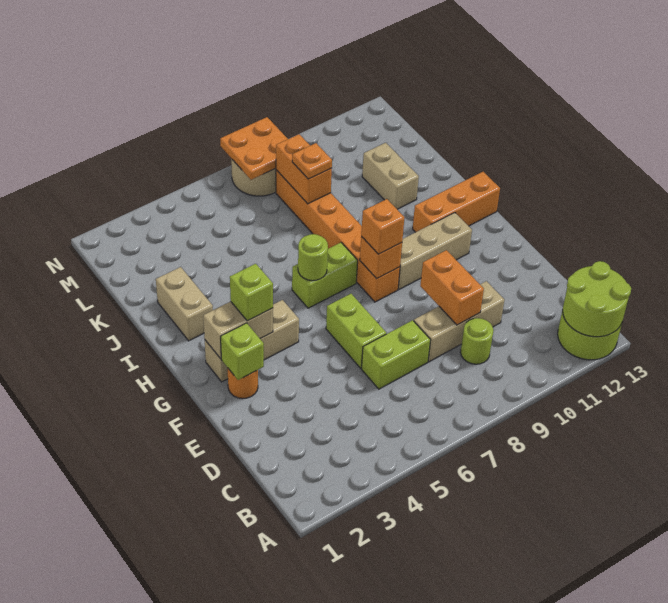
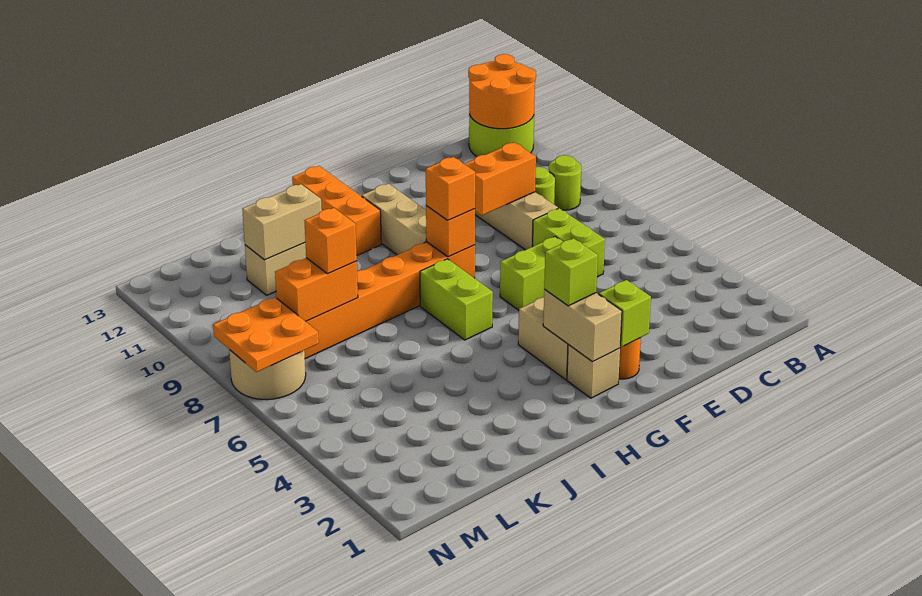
lime 2x2 round brick [563,261,631,337] -> orange 2x2 round brick [468,54,536,129]
lime 1x1 round brick [298,234,328,281] -> lime 1x1 round brick moved to [549,155,581,210]
tan 1x2 brick [156,267,213,341] -> tan 1x2 brick moved to [242,184,322,260]
orange 1x1 plate [292,143,332,179] -> orange 1x1 brick [304,208,357,274]

